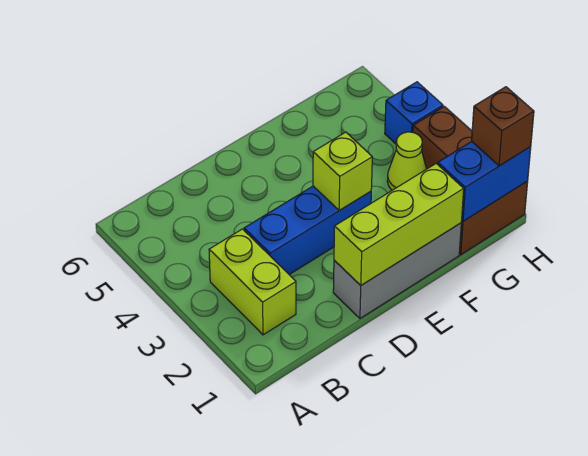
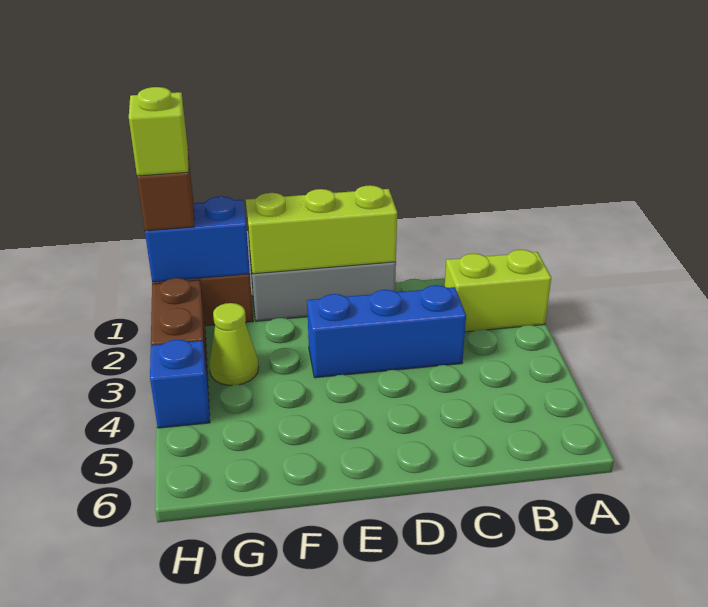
lime 1x2 brick [209,229,296,335] -> lime 1x2 brick turned to [445,250,551,332]
lime 1x1 brick [313,132,372,211] -> lime 1x1 brick moved to [129,87,189,176]

